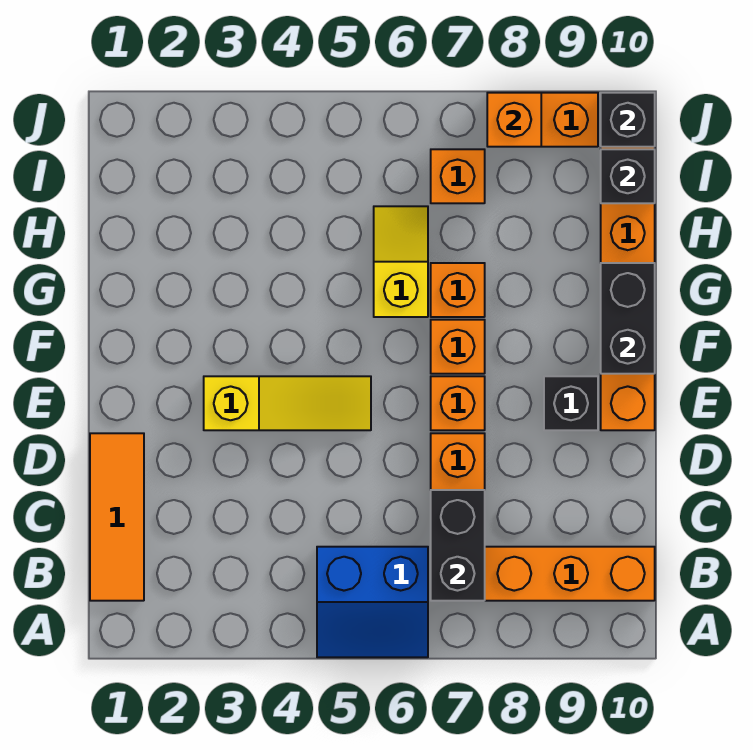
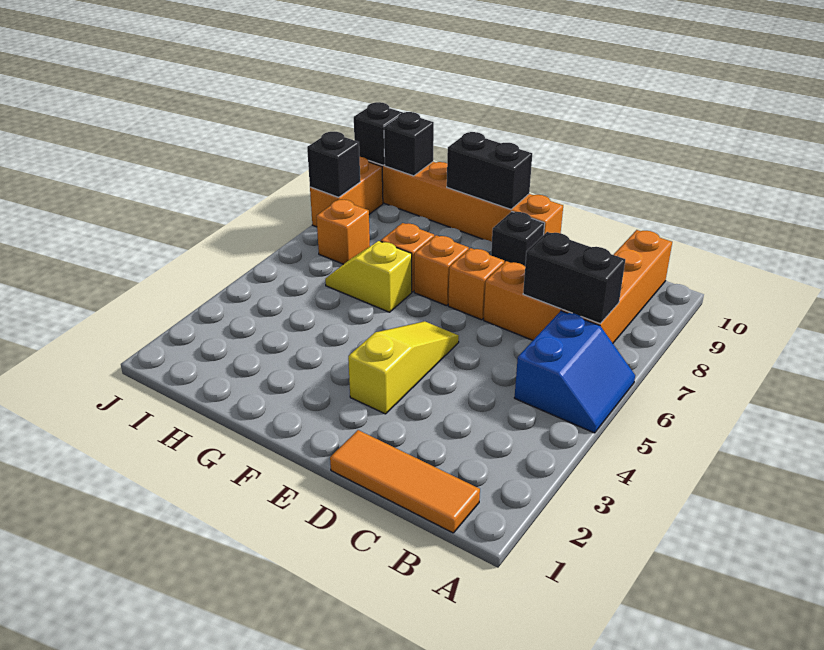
orange 1x1 brick [487,93,541,147] -> black 1x1 brick [307,132,360,197]

